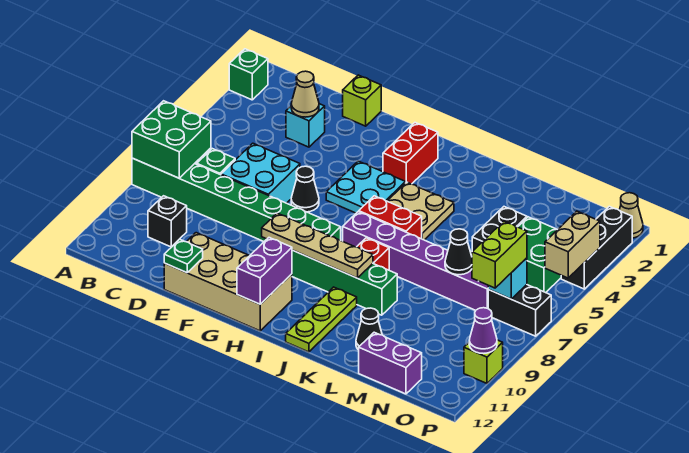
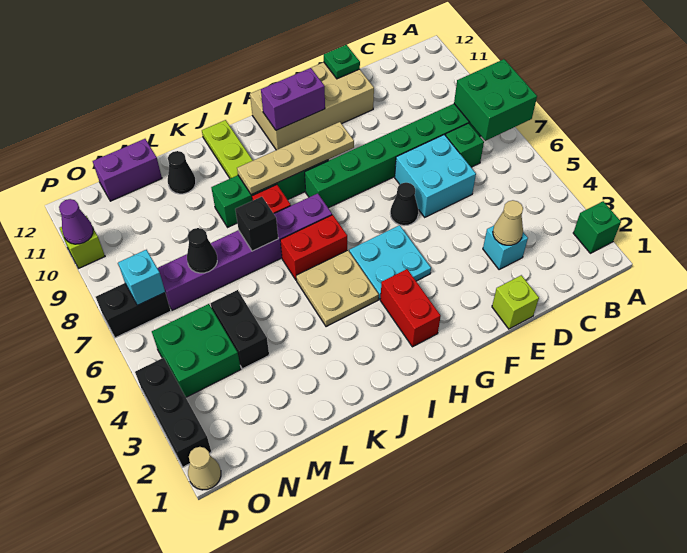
black 1x1 brick [148,196,187,247] -> black 1x1 brick moved to [235,197,278,251]
purple 1x2 brick [237,238,292,304] -> purple 1x2 brick turned to [261,68,325,130]
lime 1x2 brick [472,221,527,288] -> none
tan 1x2 brick [545,211,600,278] -> none

